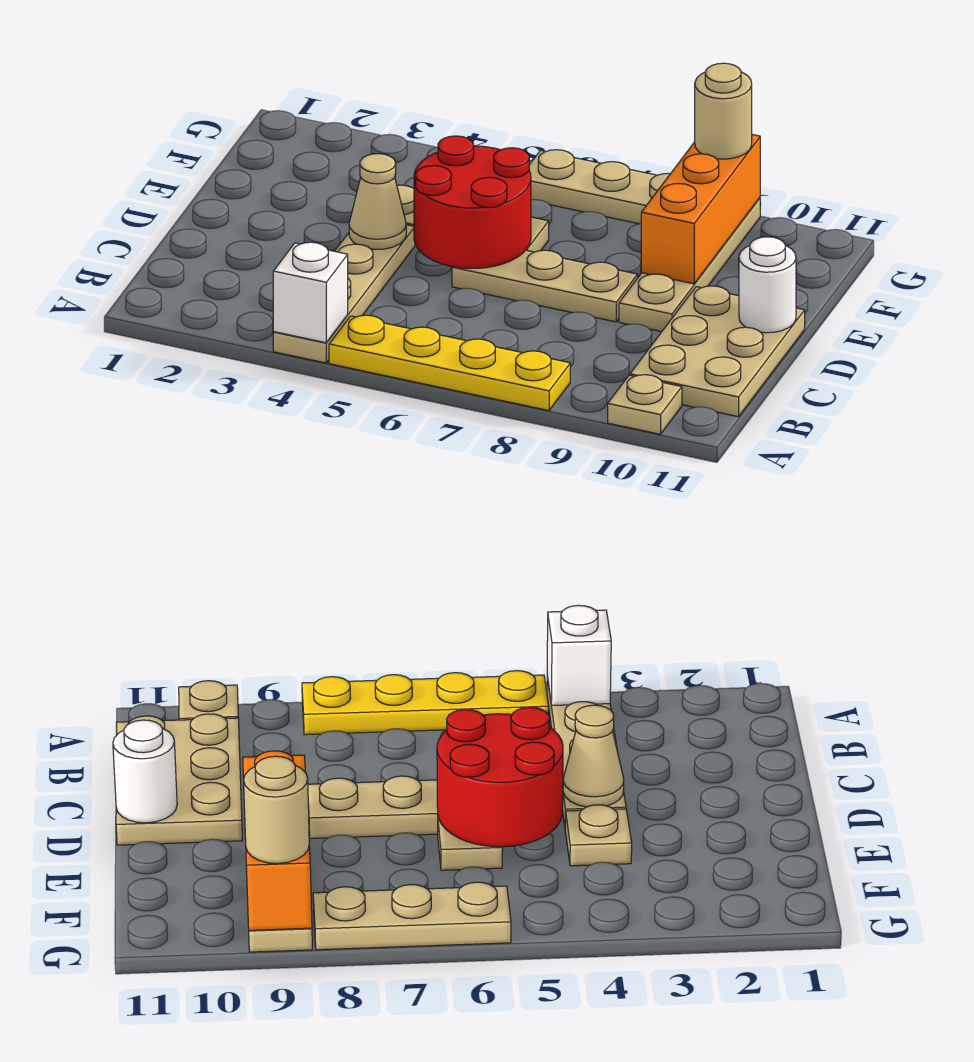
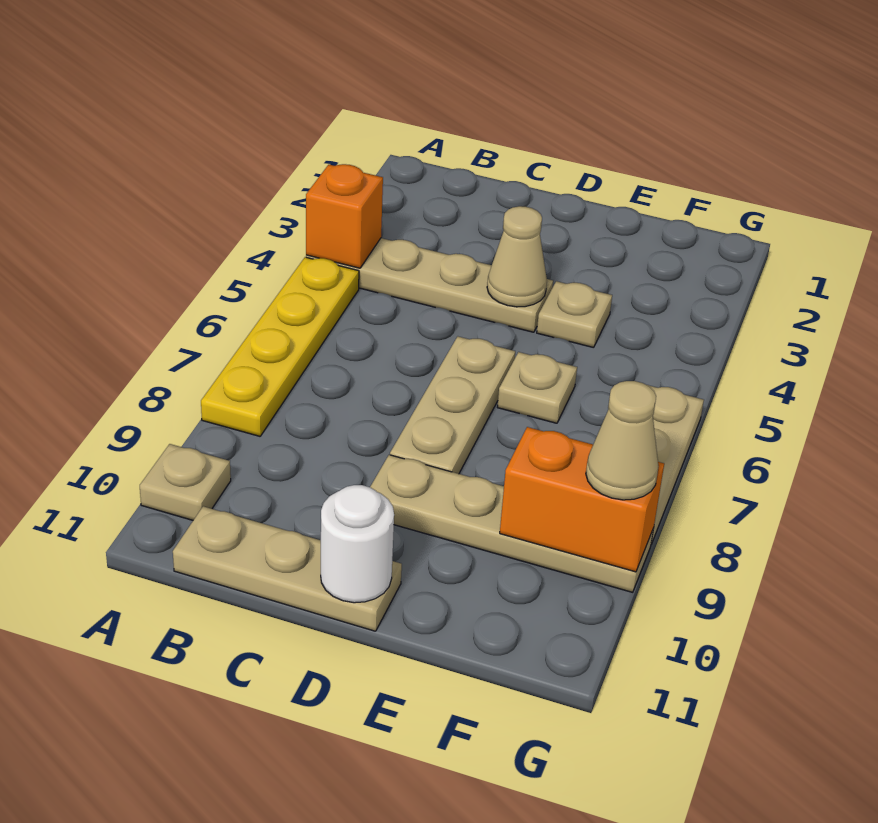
white 1x1 brick [273,242,348,343] -> orange 1x1 brick [306,164,383,268]
tan 2x3 plate [630,286,805,417] -> tan 1x3 plate [173,506,402,631]
red 2x2 round brick [414,136,531,268] -> none
orange 1x3 brick [641,135,760,284] -> orange 1x2 brick [500,427,664,572]
tan 1x1 round brick [695,63,752,159] -> tan 1x1 cone [586,381,659,500]

